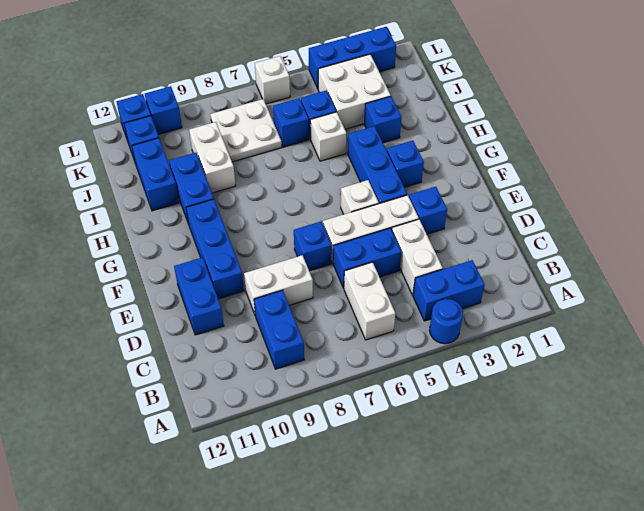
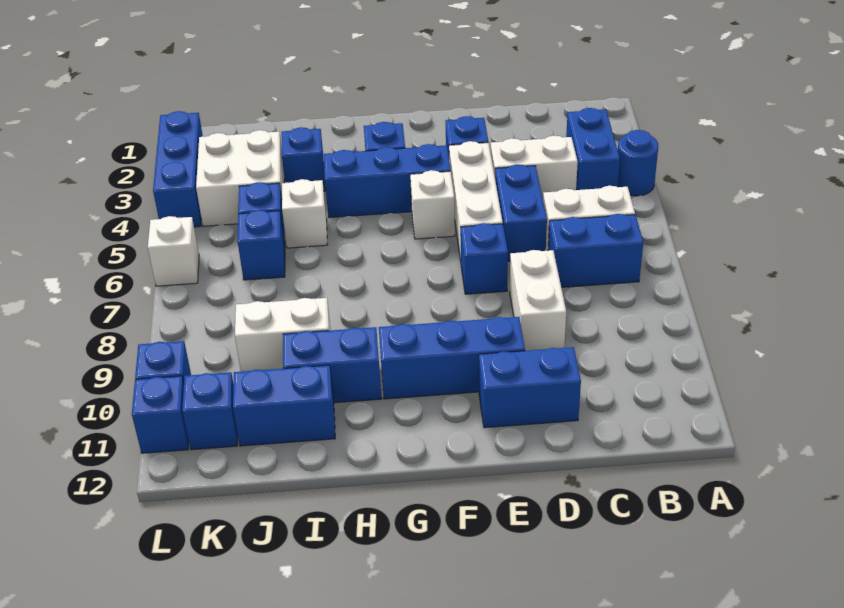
blue 1x2 brick [254,290,304,369] -> blue 1x2 brick moved to [548,214,643,287]
white 2x2 plate [210,99,282,162] -> none

